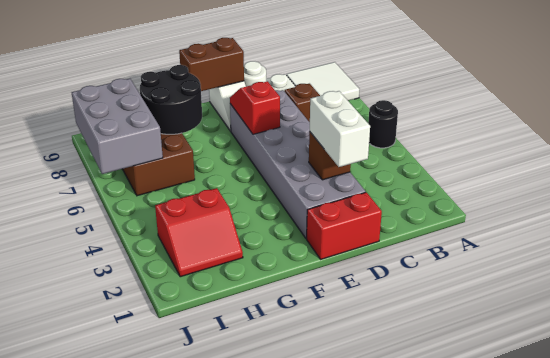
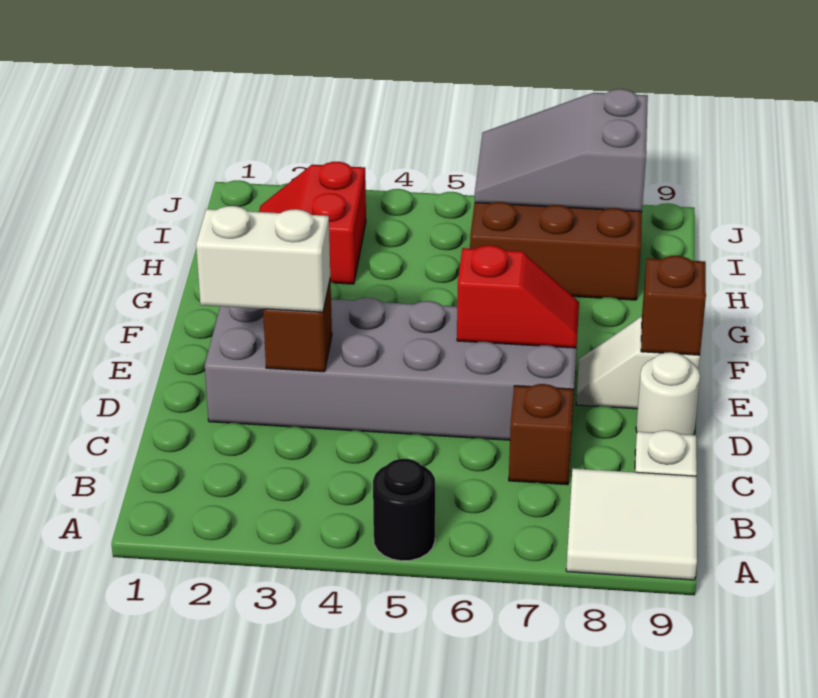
red 1x2 brick [307,192,382,259] -> none
brown 1x2 brick [179,38,244,91] -> brown 1x1 brick [641,256,706,355]
black 2x2 round brick [140,65,202,134] -> none
grey 2x3 brick [72,79,163,174] -> grey 2x3 slope [475,89,648,212]

